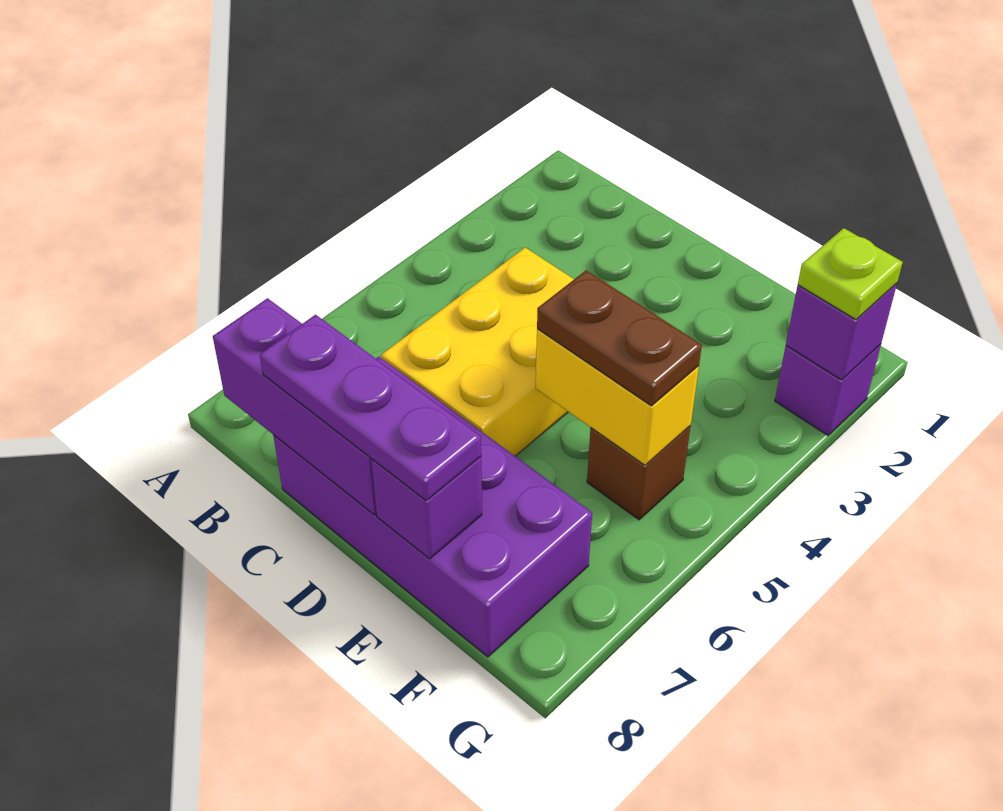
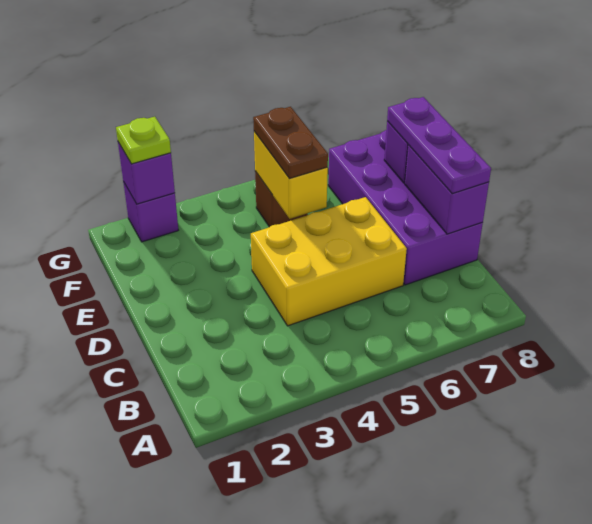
purple 1x3 brick [213,298,376,515] -> purple 1x2 brick [405,145,489,234]

